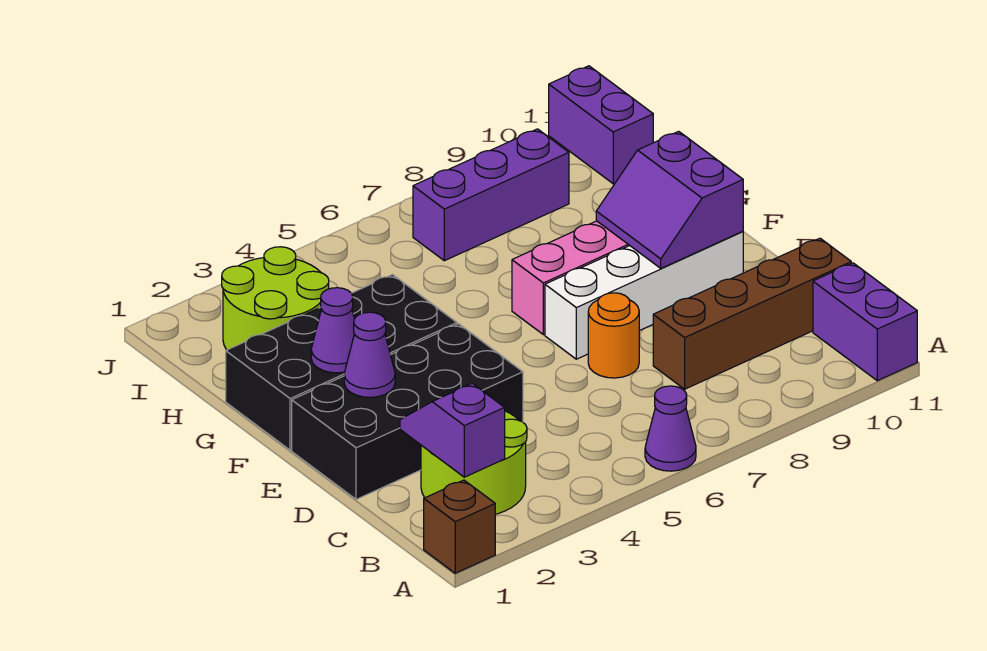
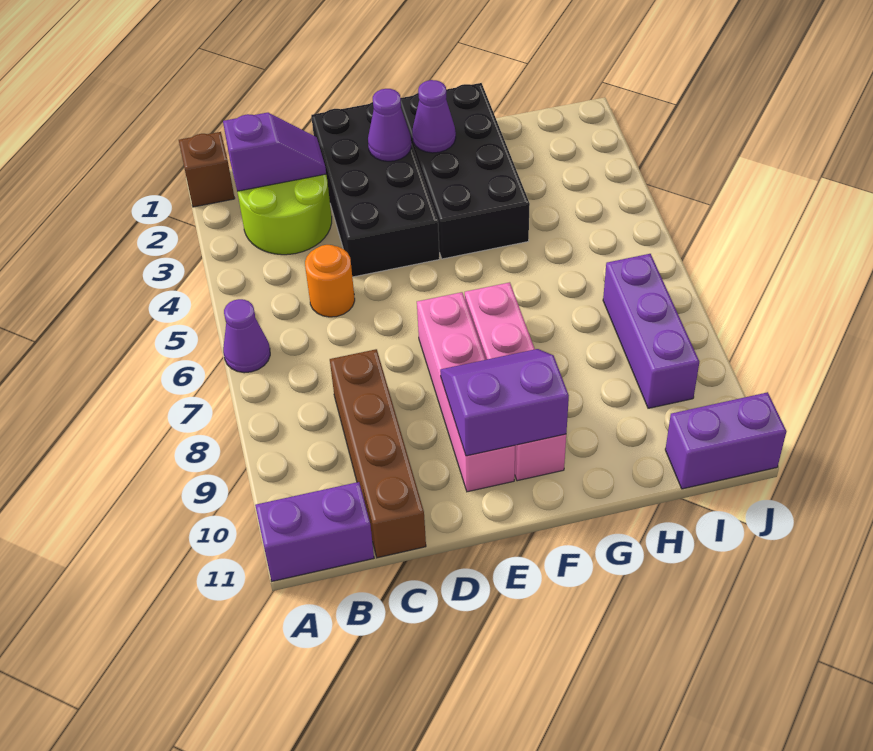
orange 1x1 round brick [588,293,639,378] -> orange 1x1 round brick moved to [305,245,355,317]
white 1x4 brick [545,231,743,359] -> pink 1x4 brick [417,292,515,492]
lime 2x2 round brick [222,247,329,350] -> none

